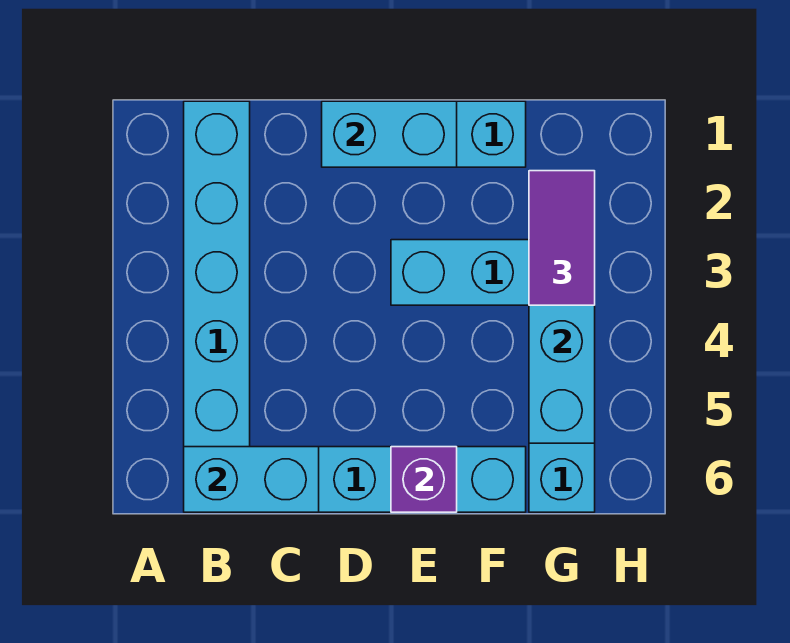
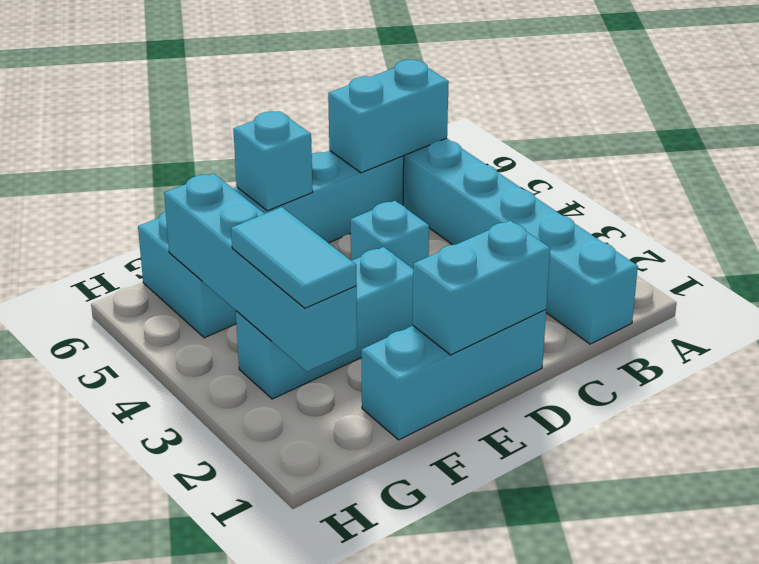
none -> cyan 1x1 brick [351,201,429,268]
purple 1x1 brick [391,447,457,512] -> cyan 1x1 brick [233,111,313,211]
purple 1x2 tile [529,171,595,305] -> cyan 1x2 tile [231,207,357,308]

